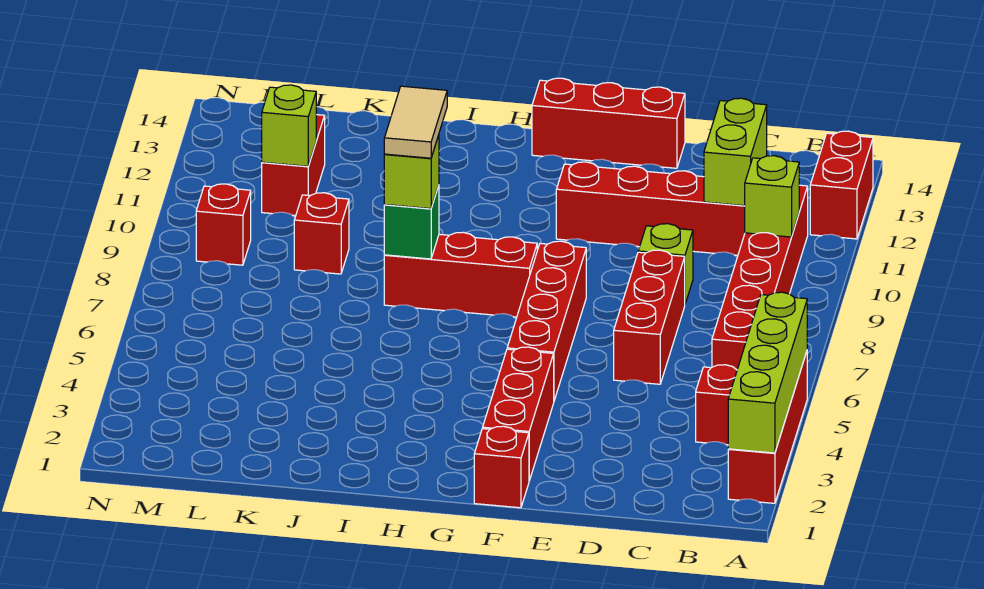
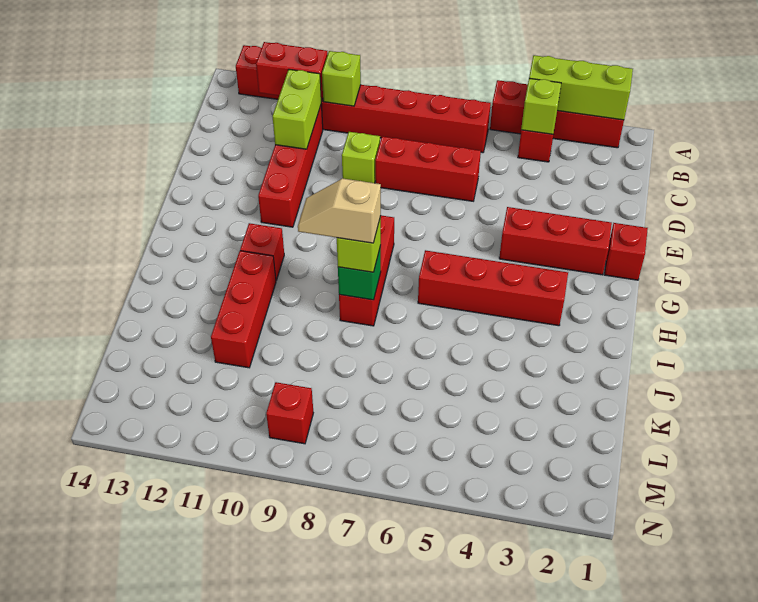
lime 1x4 brick [728,292,807,453] -> lime 1x3 brick [529,55,633,120]
lime 1x2 brick [704,98,767,206] -> lime 1x2 brick turned to [272,69,321,149]
red 1x3 brick [532,78,685,168] -> red 1x3 brick moved to [211,251,276,368]
red 1x4 brick [507,241,586,400] -> red 1x4 brick moved to [418,250,568,326]
tan 1x2 tile [384,86,447,158] -> tan 1x2 slope [298,178,381,243]
red 1x1 brick [294,193,349,274] -> red 1x1 brick moved to [240,223,284,280]
red 1x2 brick [262,115,325,216] -> red 1x2 brick moved to [256,42,328,101]
lime 1x1 brick [262,85,316,166] -> lime 1x1 brick moved to [521,78,561,134]

